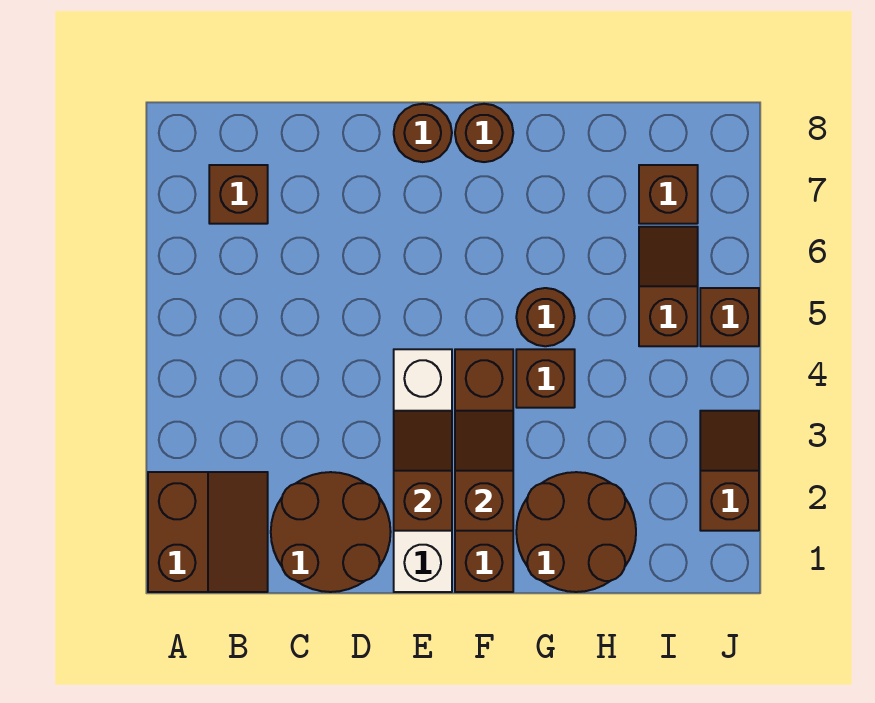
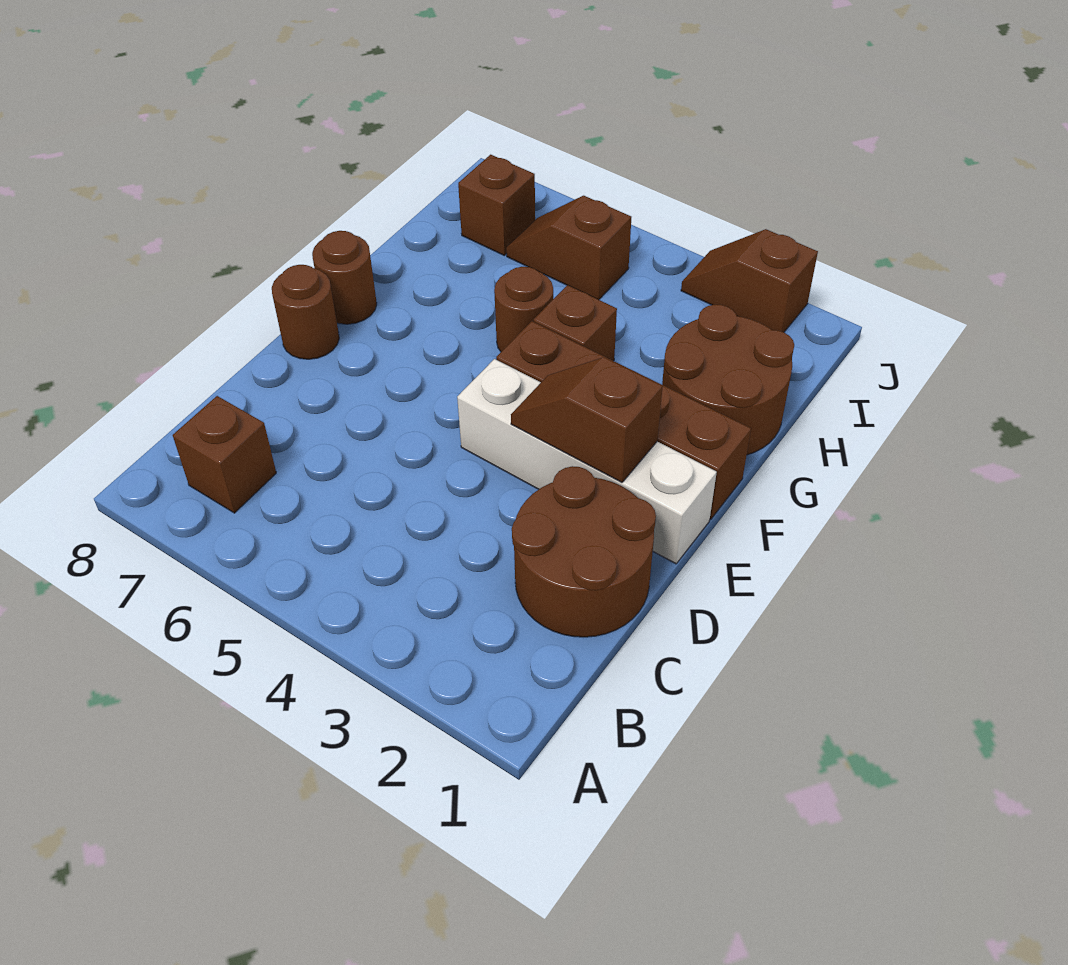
brown 2x2 slope [148,472,268,592] -> none
brown 1x2 slope [455,411,513,531] -> none
brown 1x1 brick [700,288,759,346] -> none

